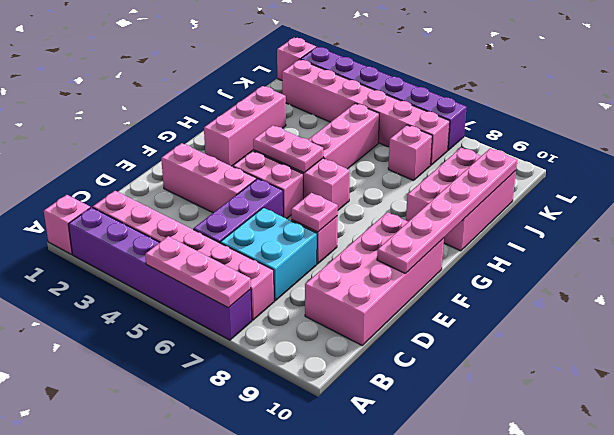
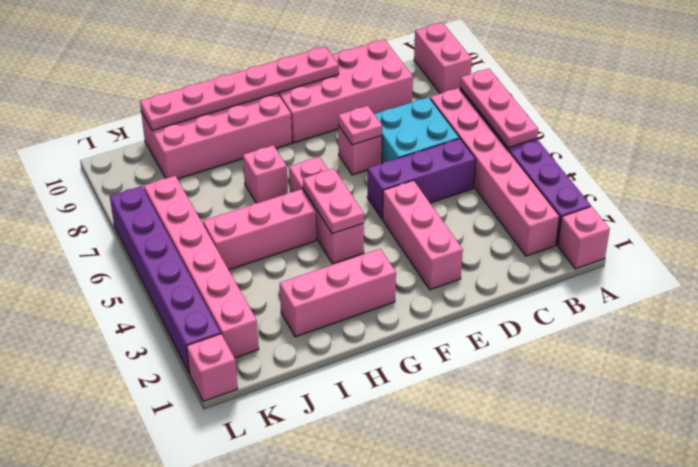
pink 1x2 brick [233,151,303,219] -> pink 1x2 brick moved to [414,22,472,94]
pink 2x3 brick [406,148,516,251] -> pink 2x4 brick [141,93,292,179]
pink 1x1 brick [388,125,432,181] -> pink 1x1 brick moved to [243,145,288,203]

